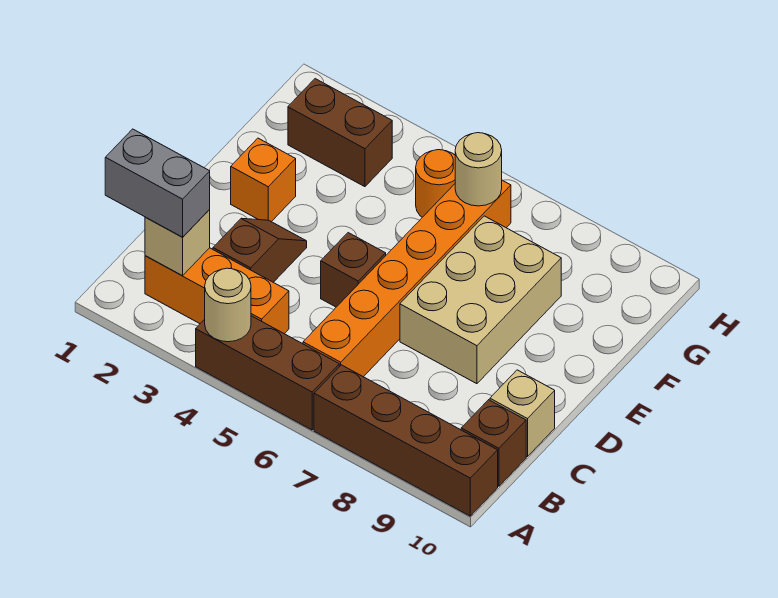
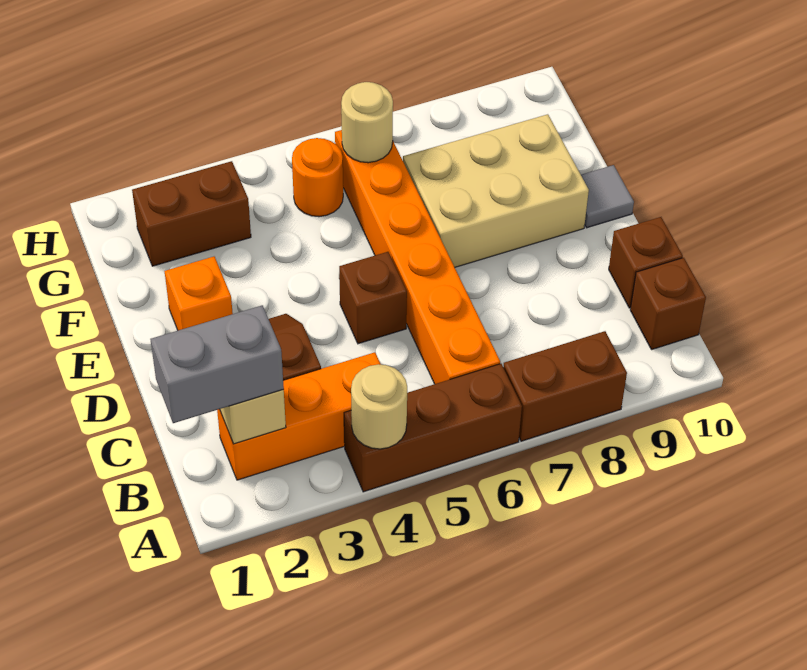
brown 1x4 brick [314,365,498,516] -> brown 1x2 brick [503,331,627,441]
tan 1x1 brick [490,370,555,457] -> brown 1x1 brick [609,217,683,308]
tan 2x3 brick [400,216,561,384] -> tan 2x3 brick turned to [403,114,589,267]
none -> grey 1x1 tile [581,165,634,228]

